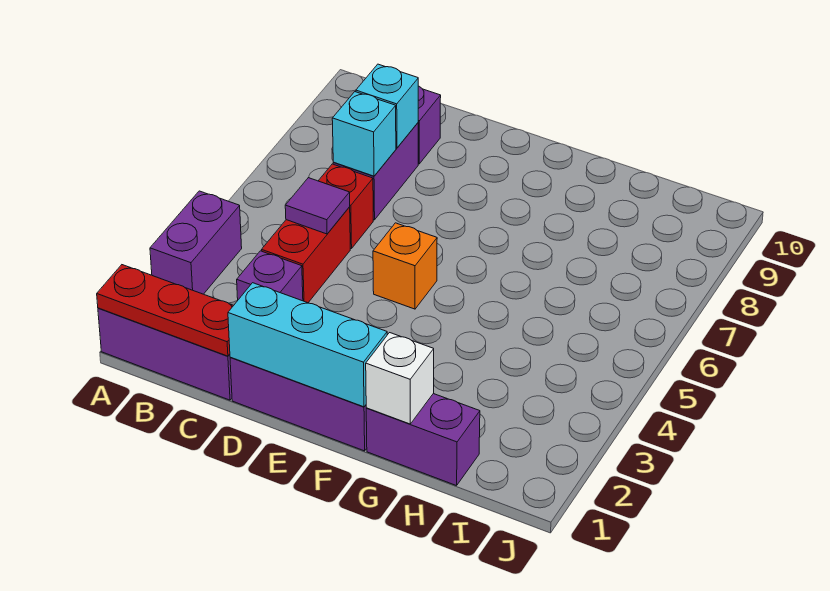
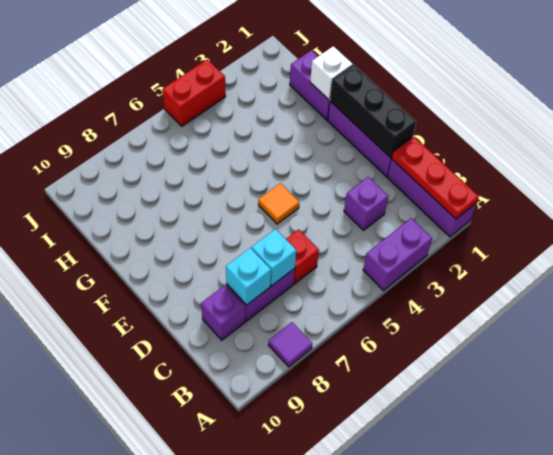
red 1x2 brick [262,207,350,303] -> red 1x2 brick moved to [162,59,226,126]
purple 1x1 tile [285,178,350,234] -> purple 1x1 tile moved to [268,322,313,367]
cyan 1x3 brick [228,283,387,407] -> black 1x3 brick [330,65,416,158]
orange 1x1 brick [373,223,437,309] -> orange 1x1 tile [258,183,299,224]

